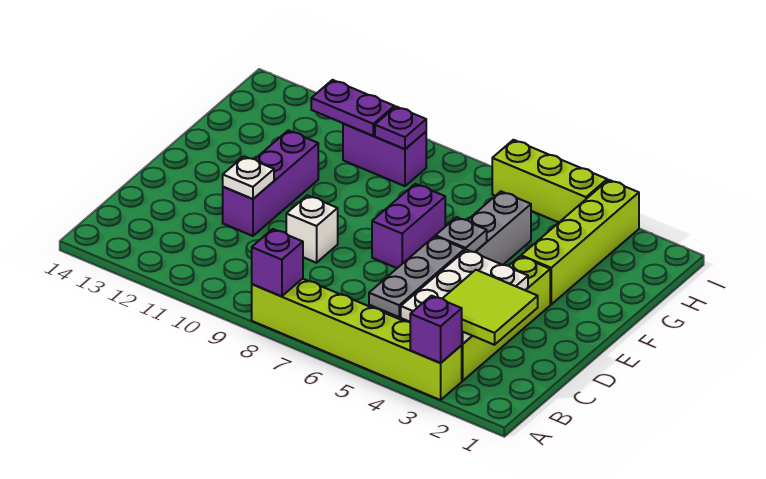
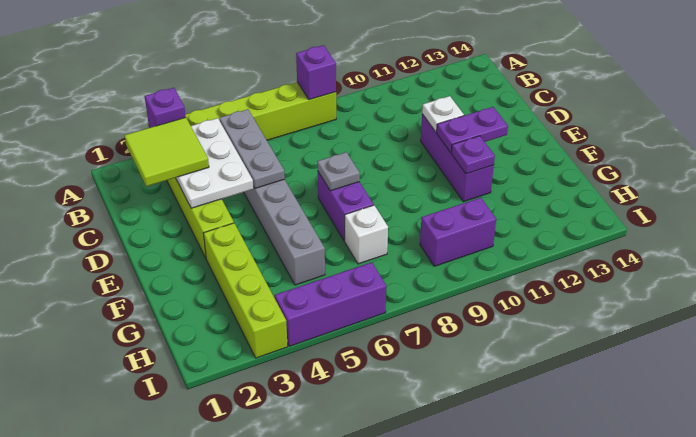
white 1x1 brick [286,195,338,263] -> white 1x1 brick moved to [345,205,388,264]
grey 1x1 plate [435,217,487,252] -> grey 1x1 plate moved to [317,152,360,191]
purple 1x1 plate [375,107,426,149] -> purple 1x1 plate moved to [451,136,495,174]
purple 1x2 plate [311,80,394,136] -> purple 1x2 plate moved to [437,107,508,152]
lime 1x3 brick [492,140,607,222] -> purple 1x3 brick [275,262,386,346]

